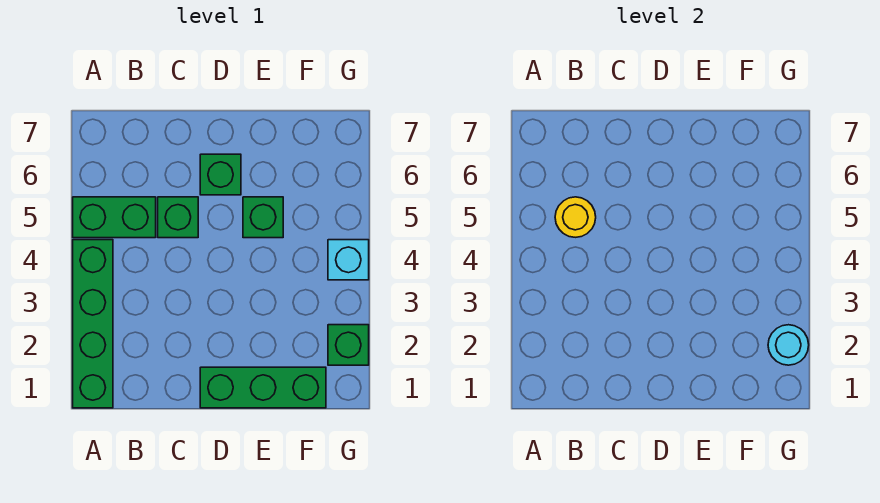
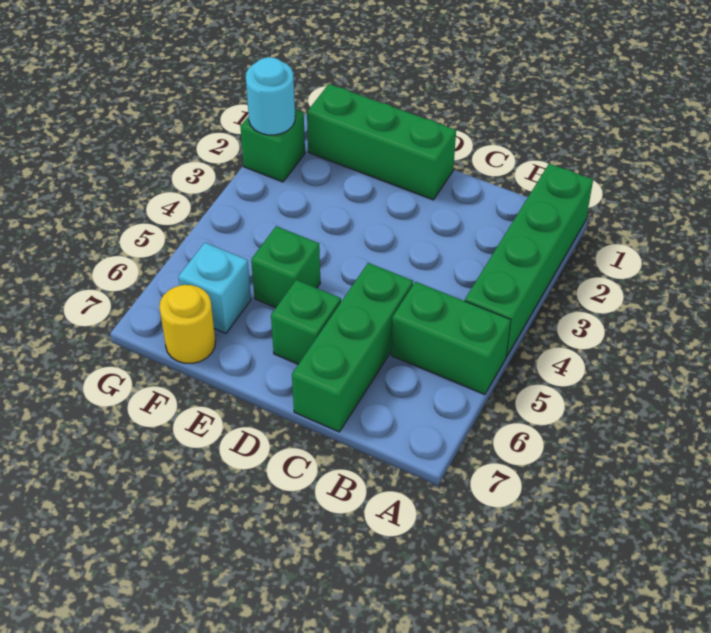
yellow 1x1 round brick [555,197,596,237] -> yellow 1x1 round brick moved to [159,285,216,363]
green 1x1 brick [158,197,198,238] -> green 1x3 brick [292,263,413,432]
cyan 1x1 brick [328,240,369,280] -> cyan 1x1 brick moved to [178,243,251,333]

